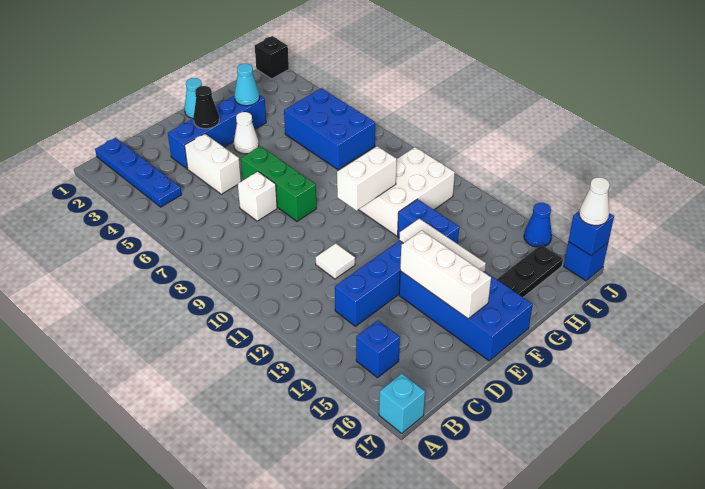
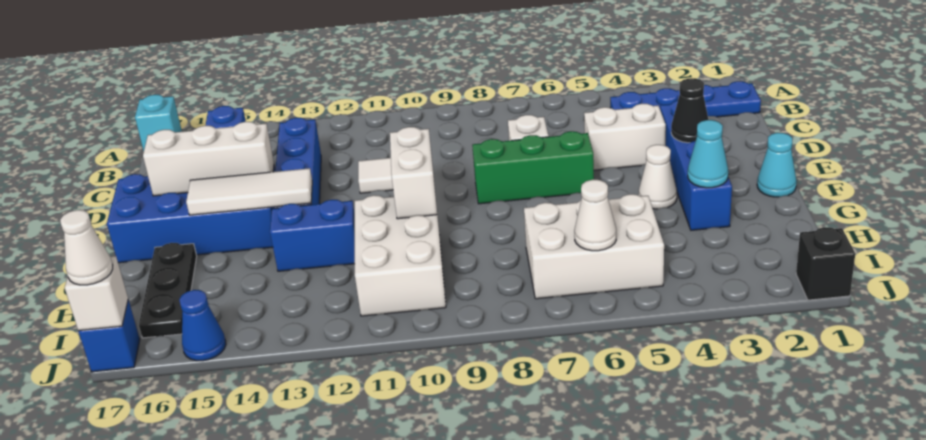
blue 2x3 brick [284,88,375,170] -> white 2x3 brick [524,194,664,299]
none -> white 1x1 cone [574,180,616,251]
blue 1x1 brick [568,211,614,256] -> white 1x1 brick [65,256,128,331]

